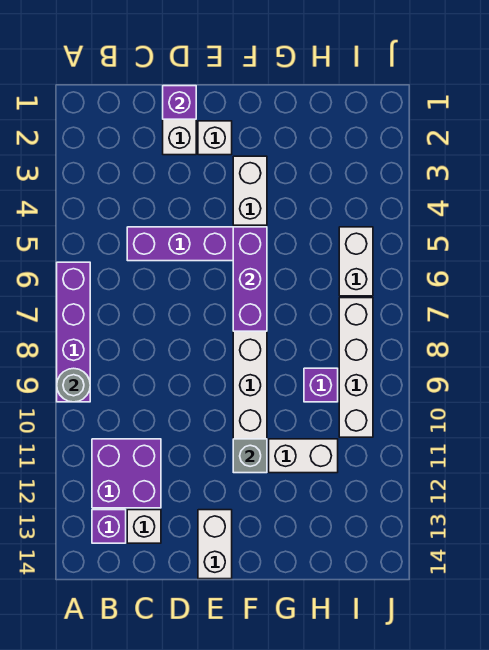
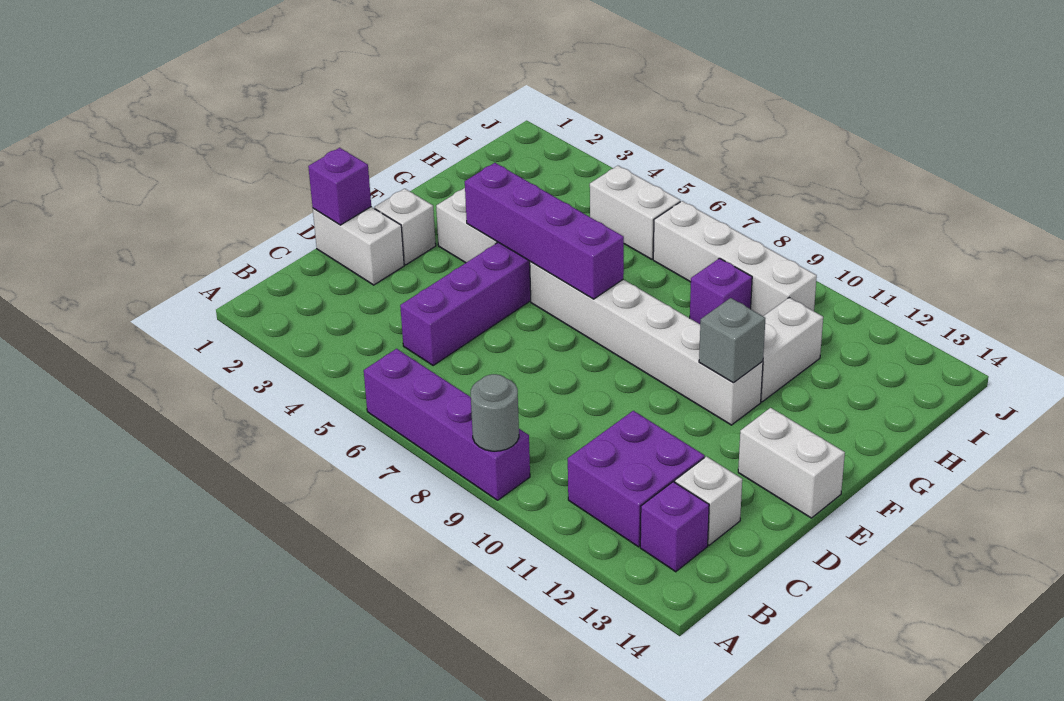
purple 1x3 brick [233,227,267,331] -> purple 1x4 brick [465,163,624,299]

